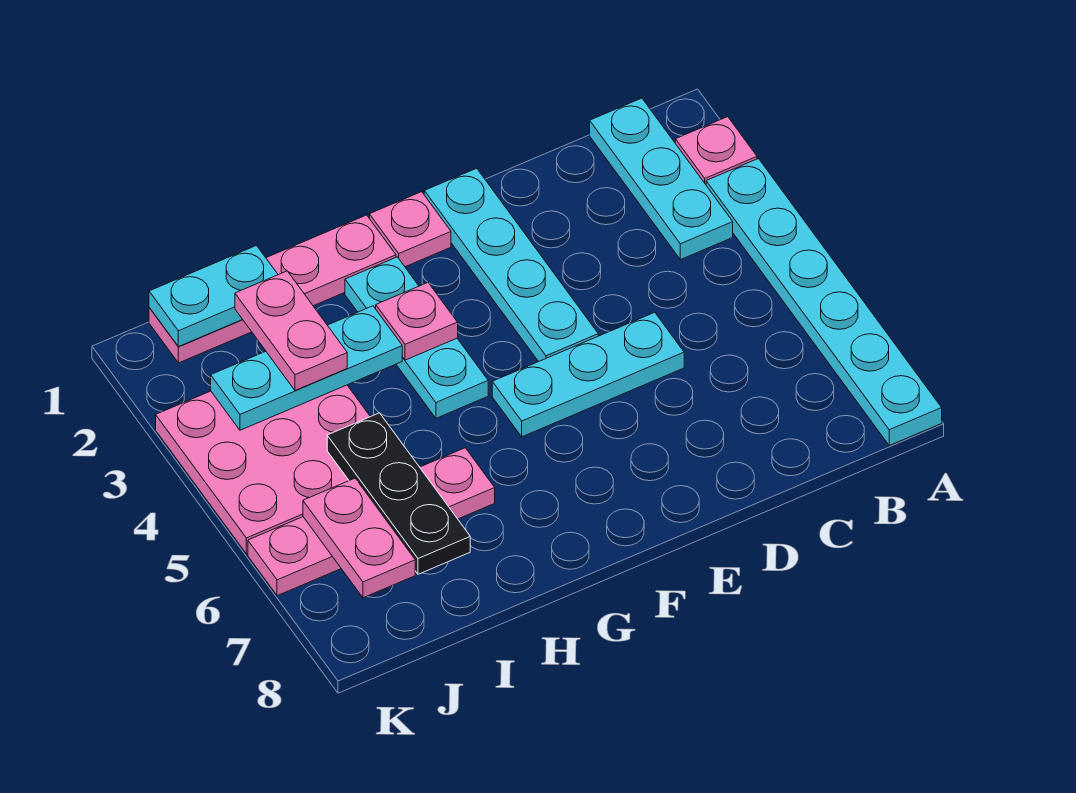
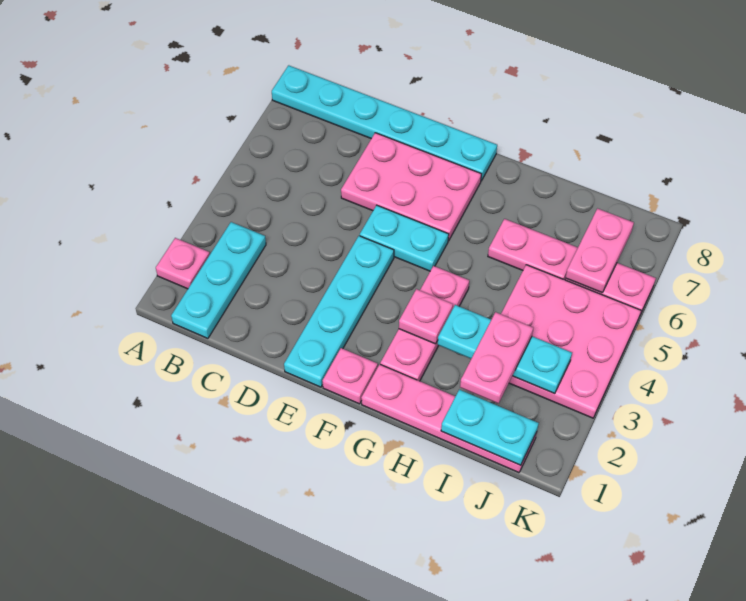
cyan 1x6 plate [706,159,942,445] -> cyan 1x6 plate turned to [272,65,497,181]
cyan 1x3 plate [492,312,684,437] -> cyan 1x2 plate [360,205,449,271]
none -> pink 2x3 plate [341,133,481,241]
cyan 1x3 plate [345,257,488,418] -> pink 1x3 plate [380,266,469,381]
black 1x3 plate [327,413,470,574] -> none

